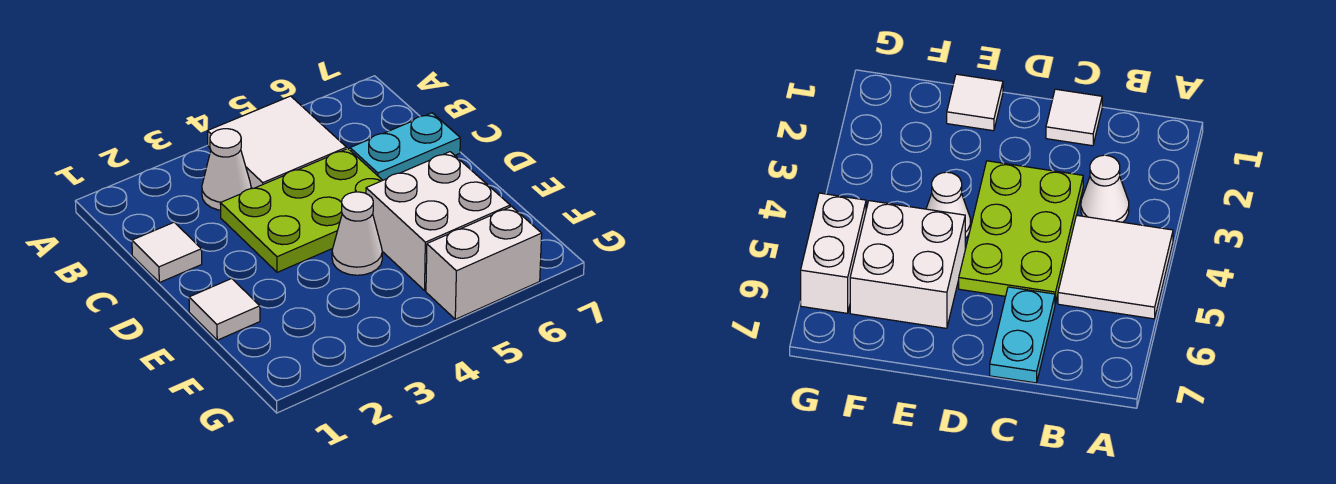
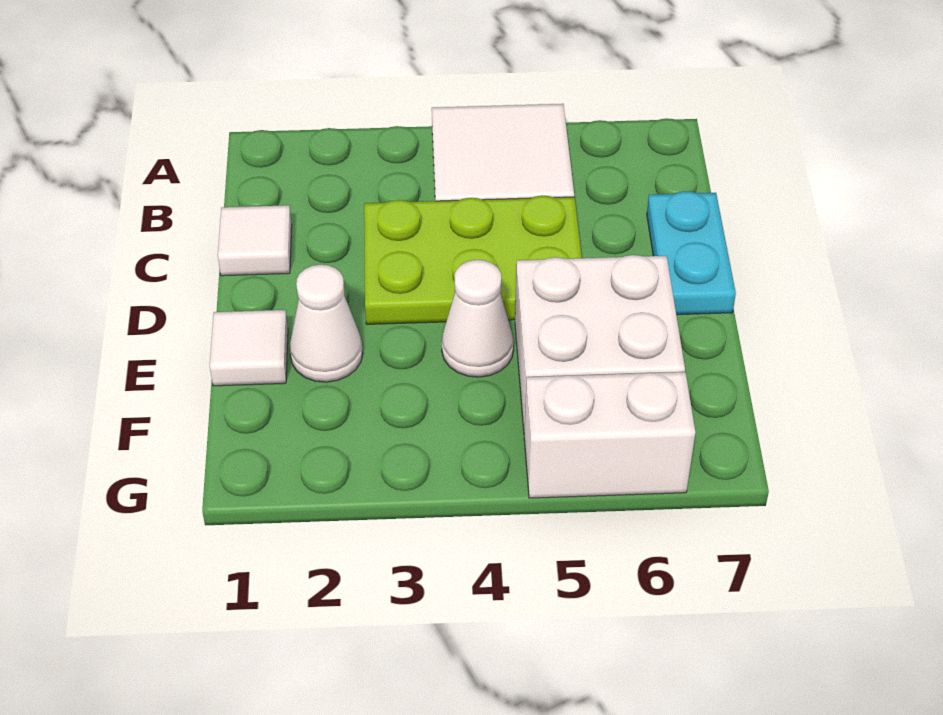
white 1x1 cone [202,129,251,210] -> white 1x1 cone moved to [290,265,363,382]
cyan 1x2 plate [350,113,460,180] -> cyan 1x2 plate turned to [647,191,736,315]

